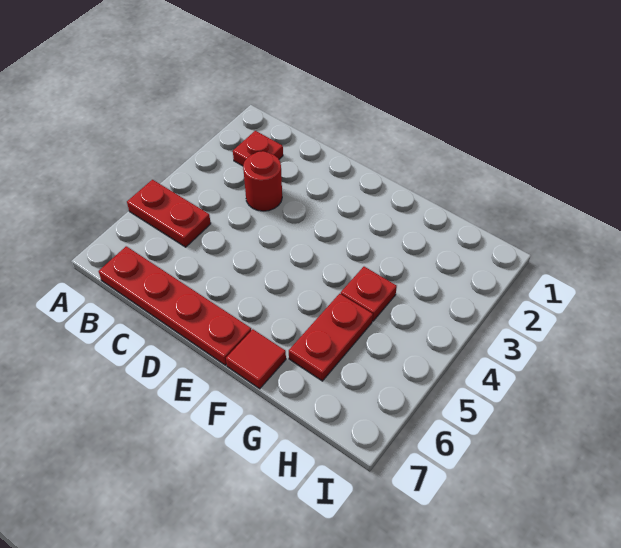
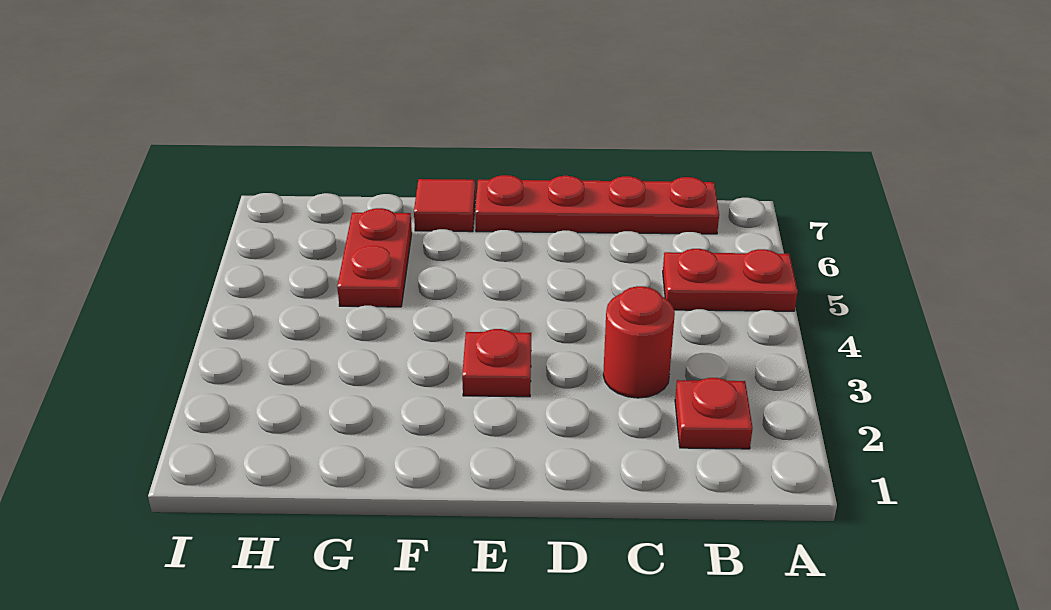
red 1x1 plate [341,267,397,321] -> red 1x1 plate moved to [462,329,531,397]

